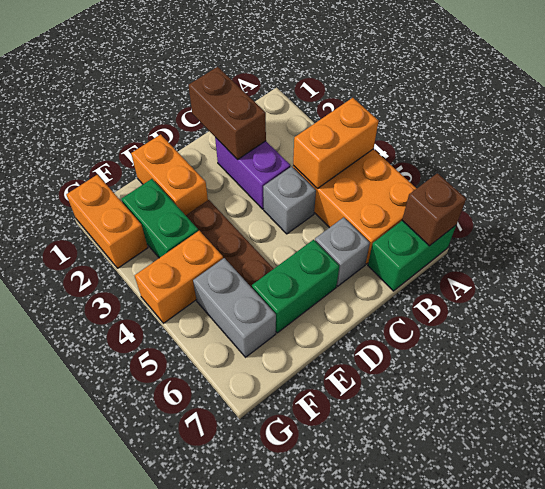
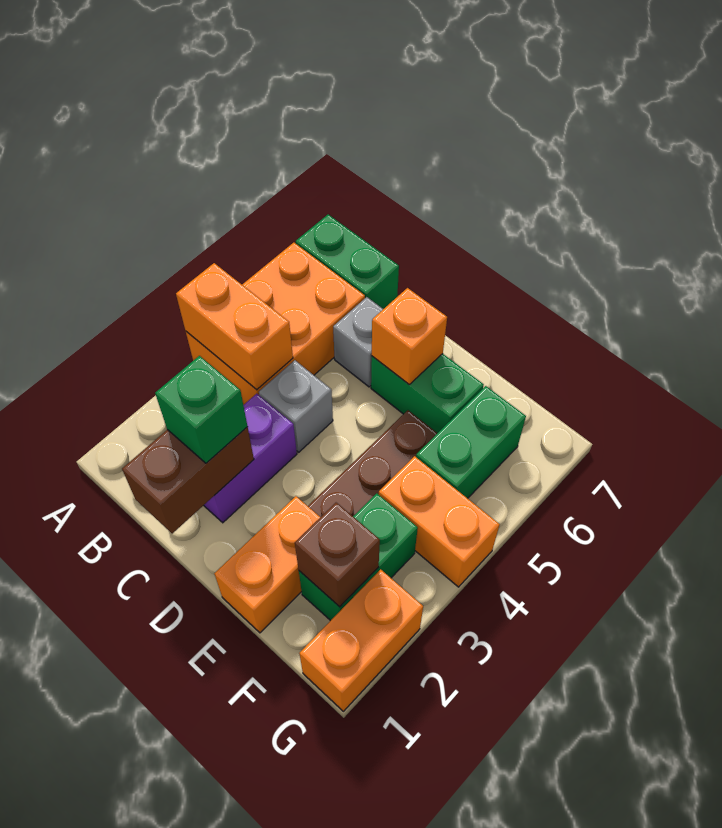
brown 1x1 brick [402,173,466,246] -> brown 1x1 brick moved to [295,503,380,607]
none -> green 1x1 brick [155,356,248,463]
none -> orange 1x1 brick [372,288,447,384]
grey 1x2 brick [193,258,276,357] -> green 1x2 brick [416,386,526,498]

